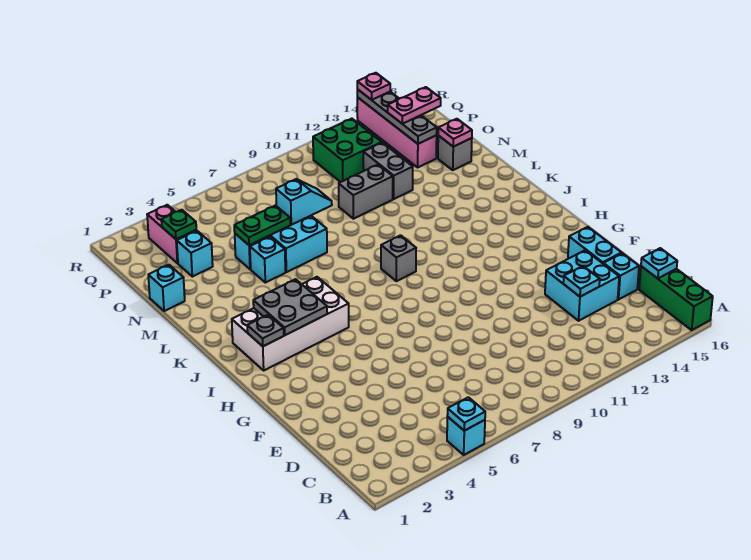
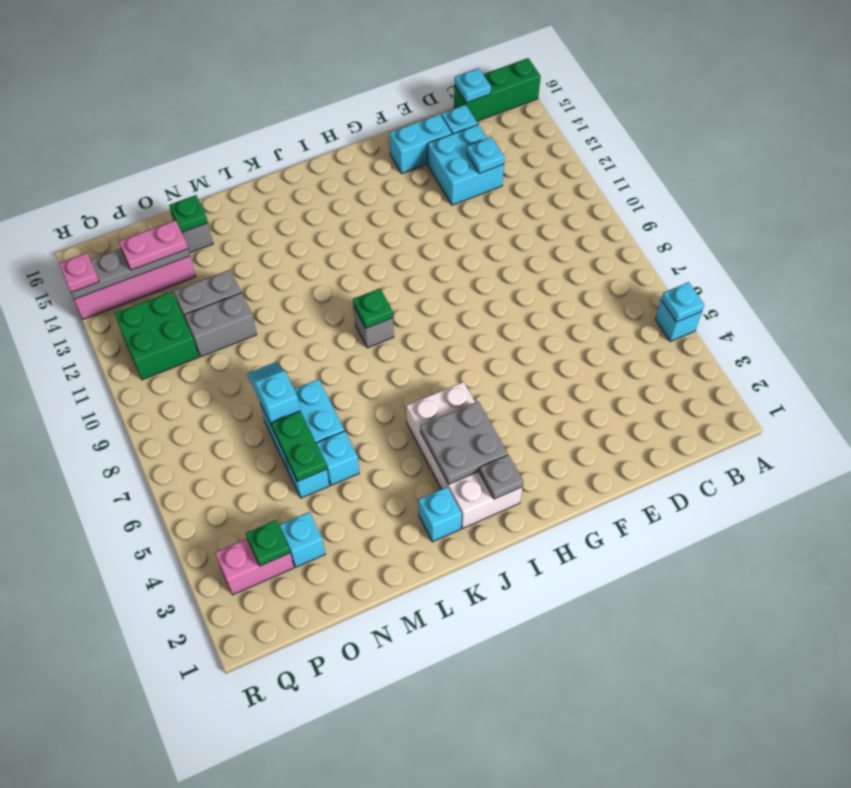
none -> green 1x1 plate [353,289,393,328]
cyan 1x1 brick [148,265,185,311] -> cyan 1x1 brick moved to [418,487,462,542]
grey 1x2 brick [339,165,393,219] -> grey 1x2 brick turned to [185,293,257,357]
pink 1x1 plate [438,119,472,147] -> green 1x1 plate [169,195,208,232]
pink 1x2 plate [388,87,441,124] -> pink 1x2 plate turned to [119,220,188,270]

